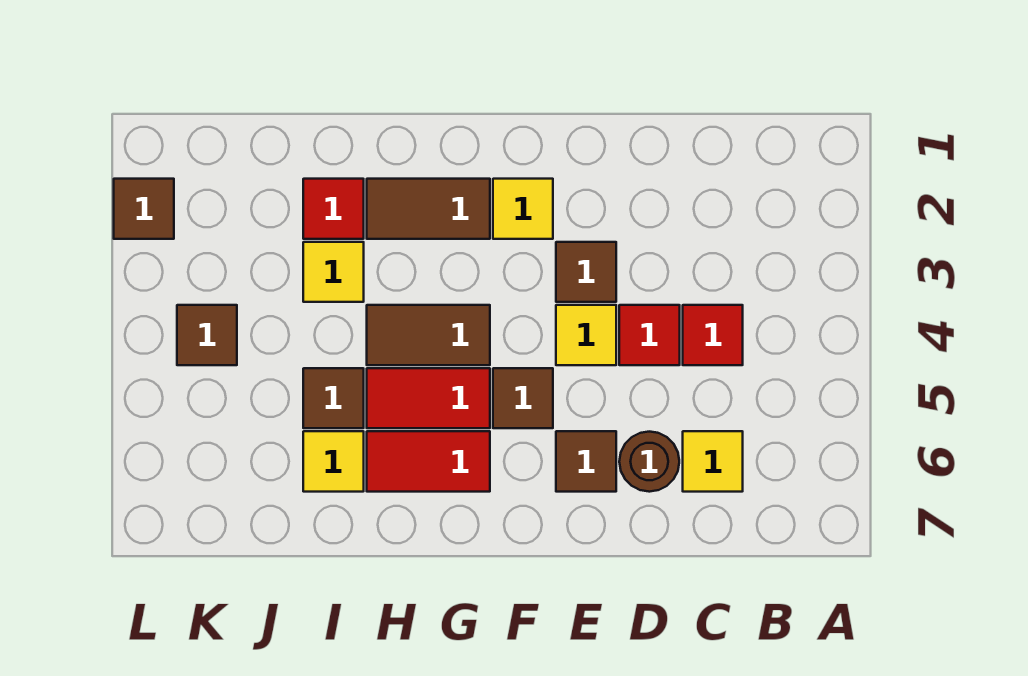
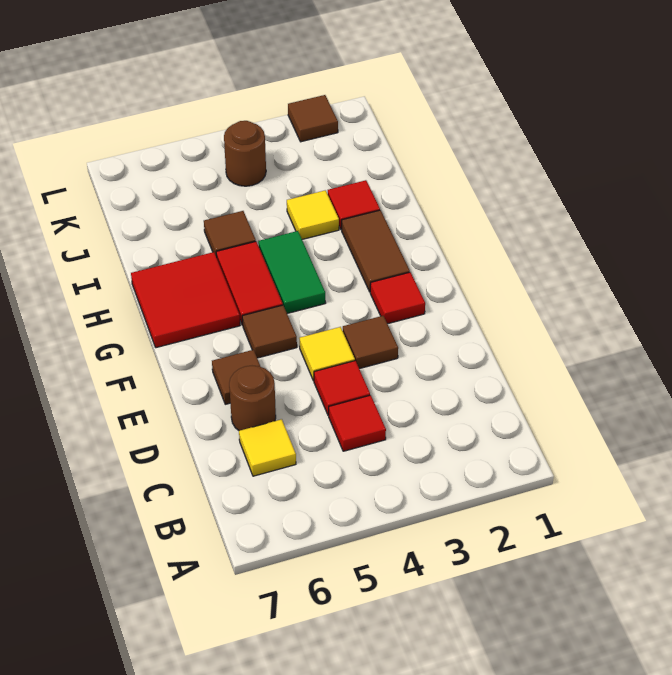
yellow 1x1 tile [493,179,553,239] -> red 1x1 tile [370,272,425,324]
brown 1x2 tile [367,305,490,365] -> green 1x2 tile [258,231,326,314]
red 1x2 tile [367,431,490,492] -> red 2x2 tile [131,252,240,348]
yellow 1x1 tile [303,431,364,492] -> none
brown 1x1 tile [177,305,237,365] -> brown 1x1 round brick [224,121,266,186]

